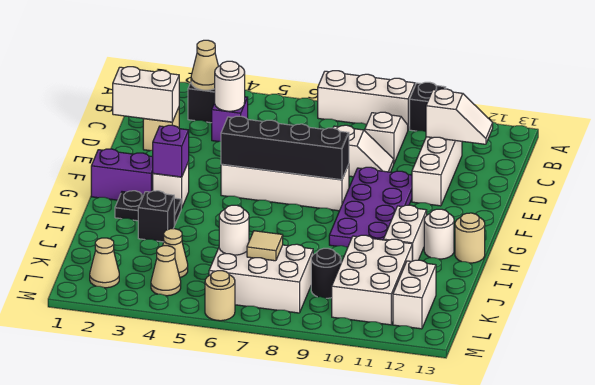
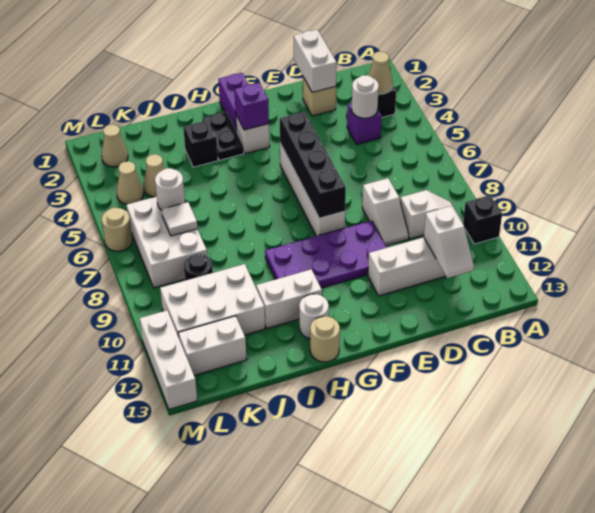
white 1x3 brick [318,71,415,129] -> white 1x3 brick moved to [140,310,197,409]
tan 1x1 tile [247,231,283,261] -> white 1x1 tile [162,202,197,236]

